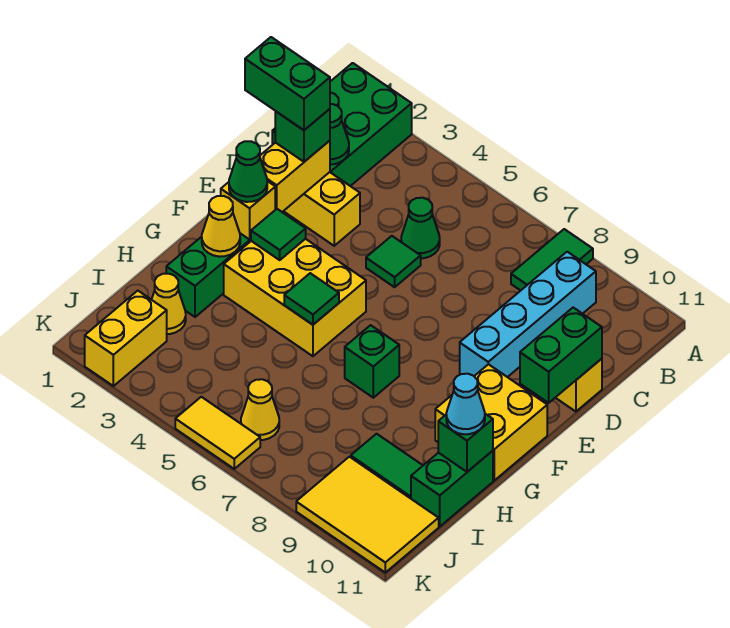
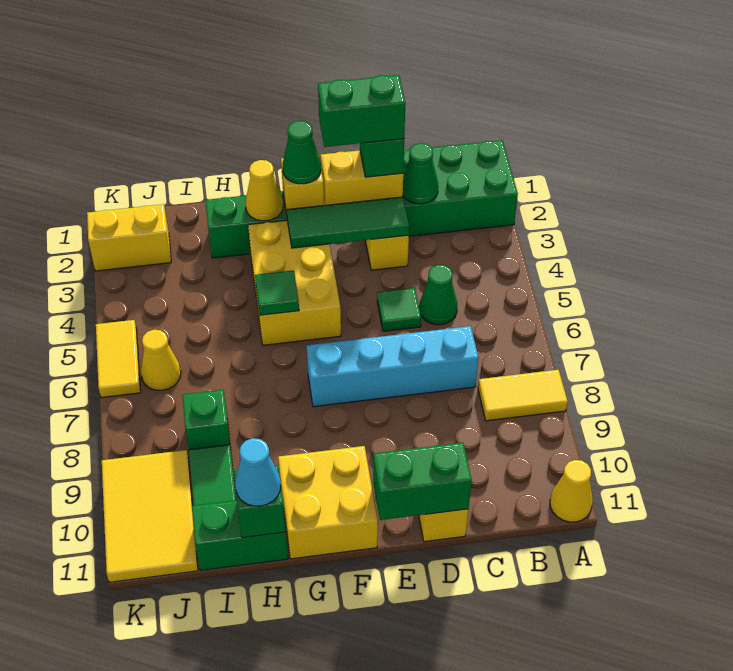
green 1x2 tile [511,229,593,291] -> yellow 1x2 tile [478,370,568,421]
cyan 1x4 brick [460,252,596,377] -> cyan 1x4 brick moved to [307,326,478,407]
green 1x2 brick [245,37,330,130] -> green 1x2 brick turned to [318,75,405,147]
green 1x1 tile [251,209,306,260] -> green 1x3 tile [287,197,409,248]
green 1x1 brick [345,325,399,398] -> green 1x1 brick moved to [182,390,230,450]
yellow 1x1 cone [152,274,186,334] -> yellow 1x1 cone moved to [550,460,593,522]

